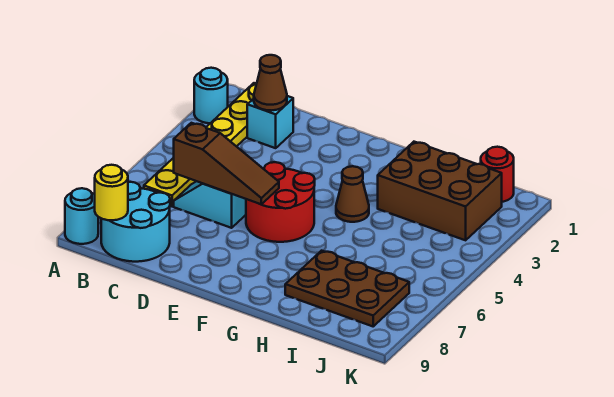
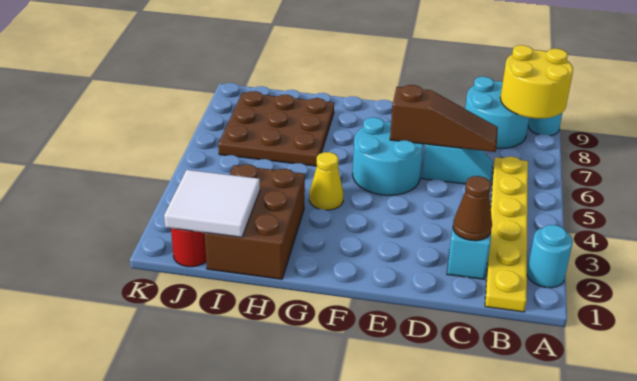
yellow 1x1 round brick [95,165,128,220] -> yellow 2x2 round brick [500,45,573,118]
brown 1x3 slope [174,123,279,204] -> brown 1x3 slope turned to [390,85,498,152]
red 2x2 round brick [246,162,315,242] -> cyan 2x2 round brick [352,117,424,195]
brown 1x1 cone [336,166,369,222] -> yellow 1x1 cone [309,152,343,210]
brown 2x3 brick [378,142,502,240] -> brown 2x3 brick turned to [205,164,305,279]
brown 2x3 plate [285,251,409,326] -> brown 3x3 plate [218,91,334,166]
none -> white 2x2 tile [164,170,260,237]

